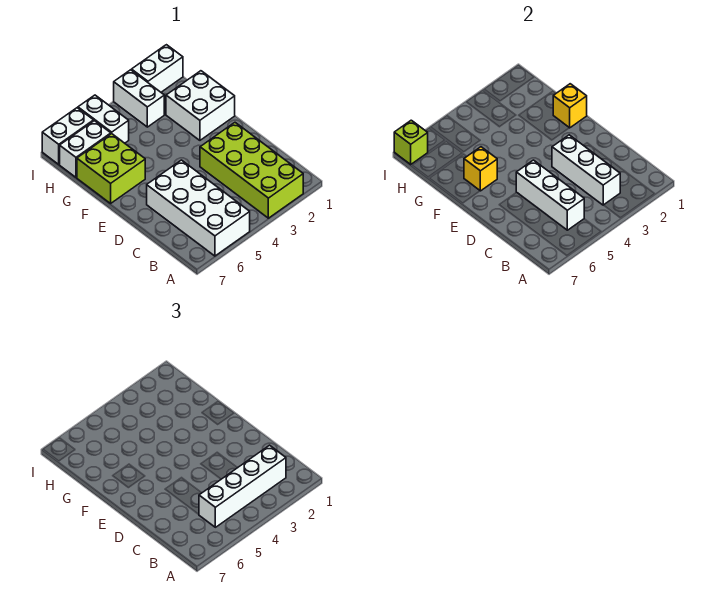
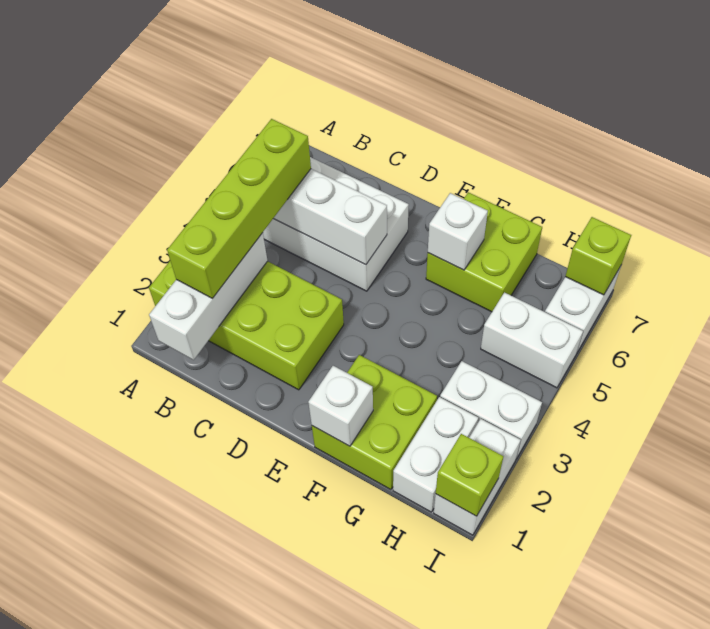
white 1x4 brick [199,445,286,527] -> lime 1x4 brick [167,119,311,298]
white 1x3 brick [552,135,620,205] -> white 1x3 brick turned to [149,233,268,360]
white 2x2 brick [166,71,235,140] -> lime 2x2 brick [312,355,437,489]
yellow 1x1 brick [553,84,587,128] -> white 1x1 brick [308,366,373,446]
yellow 1x1 brick [464,147,497,191] -> white 1x1 brick [428,193,488,270]
white 1x2 brick [60,121,111,177] -> white 1x2 brick moved to [393,397,478,512]
none -> lime 1x1 brick [436,434,504,516]

